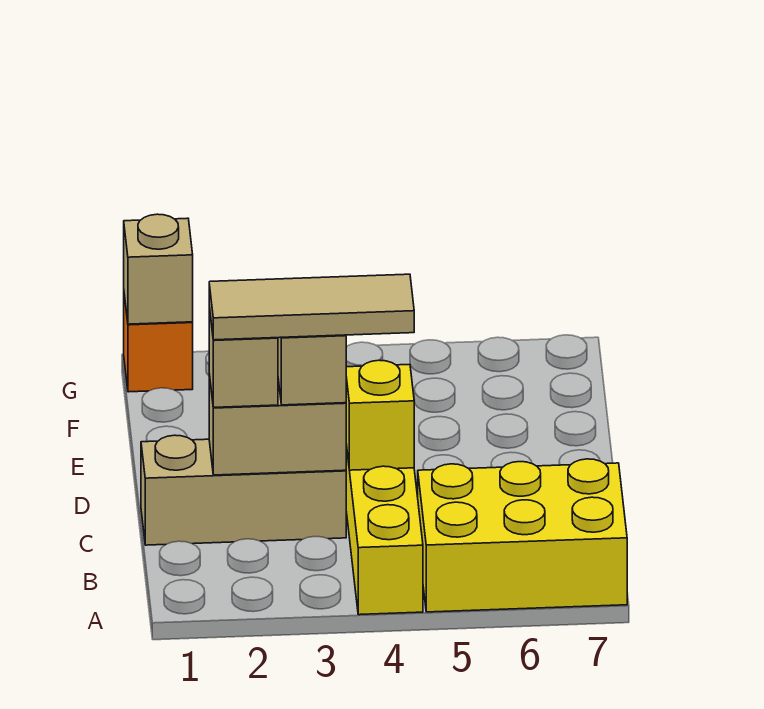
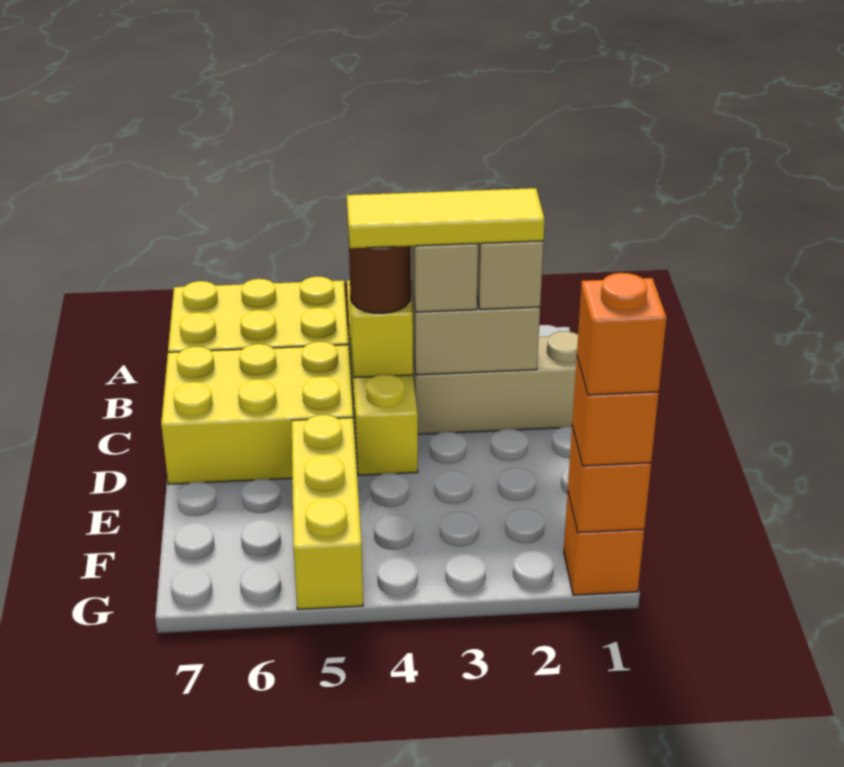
tan 1x3 tile [209,274,414,340] -> yellow 1x3 tile [347,188,545,248]
none -> brown 1x1 round brick [349,245,411,314]
none -> yellow 2x3 brick [161,341,353,484]
none -> yellow 1x3 brick [292,415,363,609]
tan 1x1 brick [124,214,193,324] -> orange 1x1 brick [568,426,651,533]
none -> orange 1x1 brick [572,357,659,466]
none -> orange 1x1 brick [577,273,667,395]

